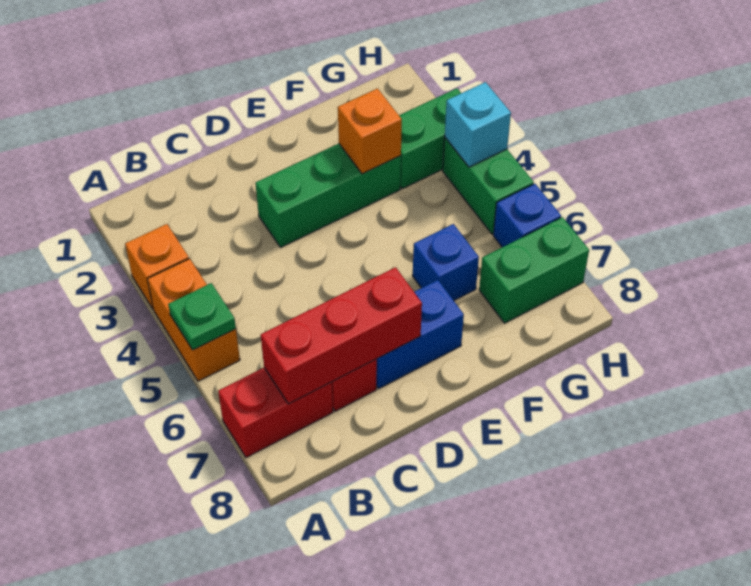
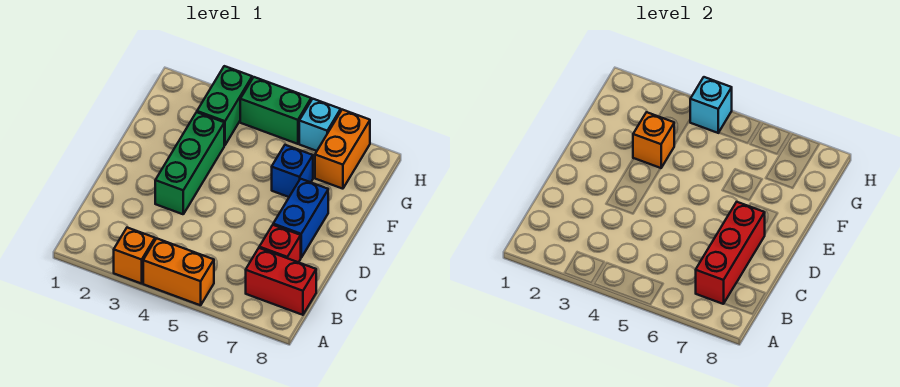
green 1x1 plate [168,283,236,350] -> none
red 1x2 brick [218,368,333,458] -> red 1x2 brick turned to [246,248,316,315]
green 1x2 brick [479,217,589,323] -> orange 1x2 brick [315,110,370,189]
blue 1x1 brick [493,184,561,247] -> cyan 1x1 brick [299,99,341,151]

